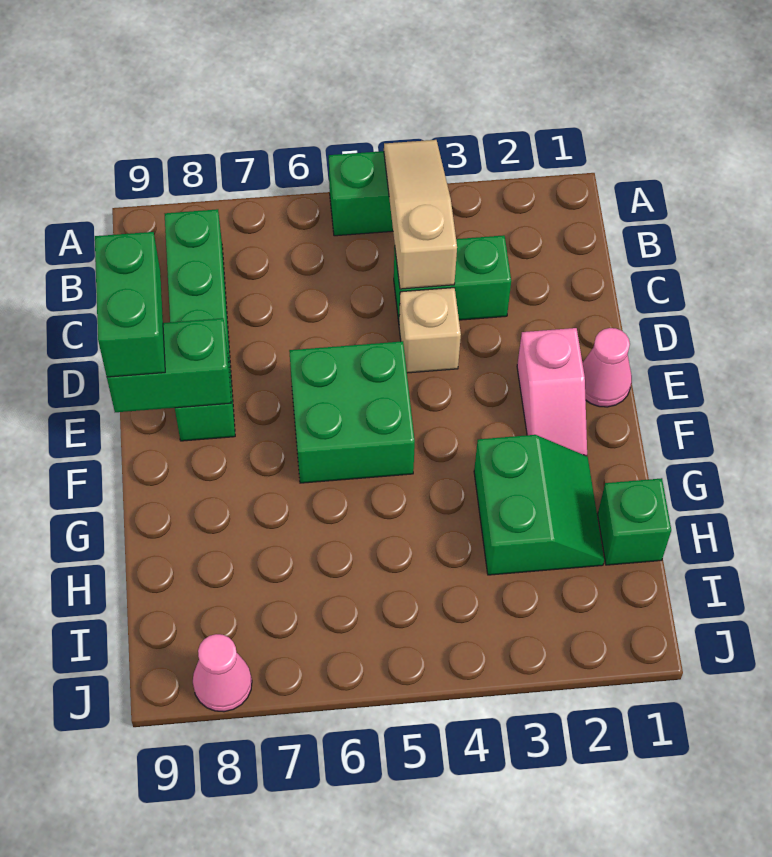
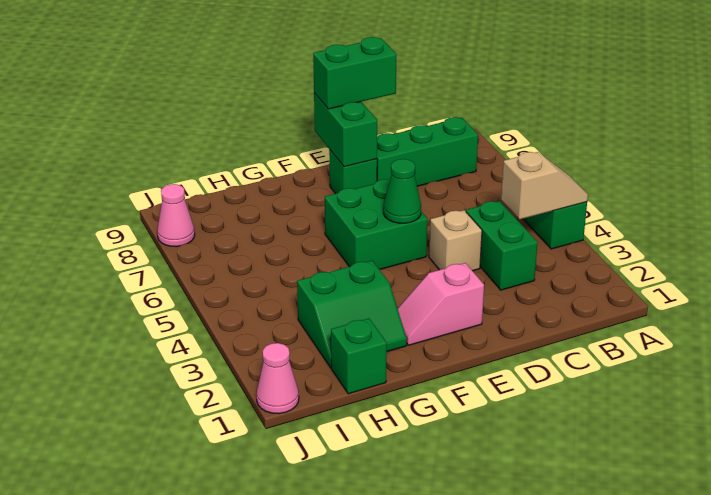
tan 1x3 slope [384,140,457,289] -> tan 1x2 slope [501,152,588,220]
pink 1x1 cone [583,328,632,407] -> pink 1x1 cone moved to [256,343,299,414]
none -> green 1x1 cone [383,159,421,223]

